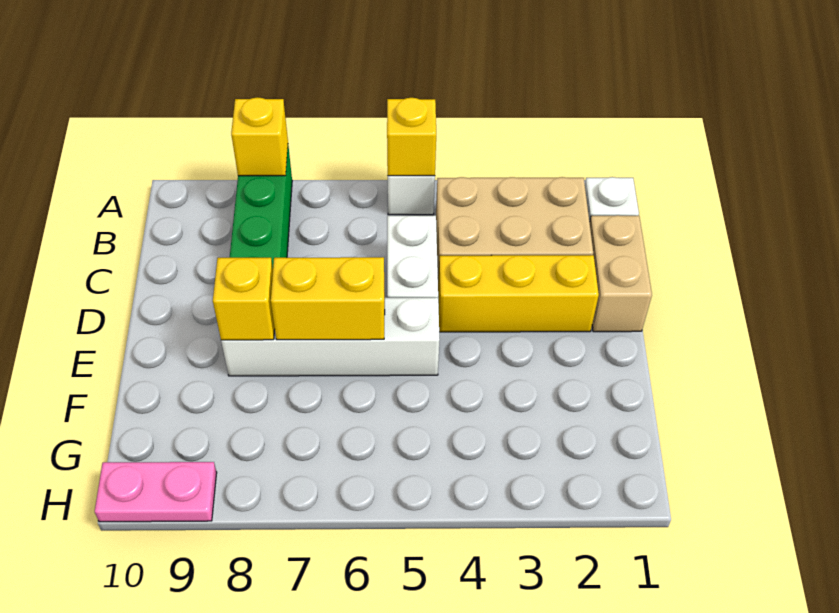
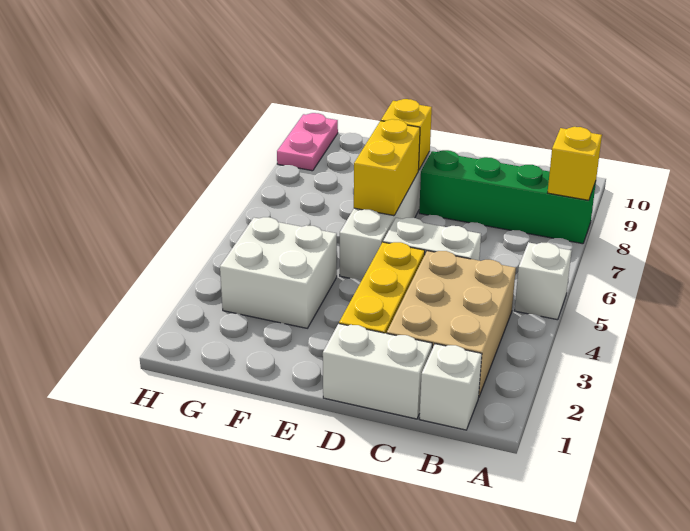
yellow 1x1 brick [387,98,436,176] -> none
tan 1x2 brick [590,215,652,332] -> white 1x2 brick [323,324,432,419]
none -> white 2x2 brick [220,217,337,328]

